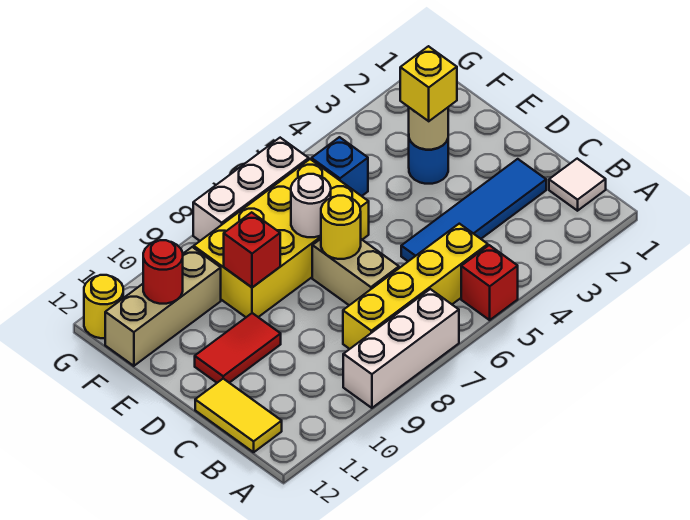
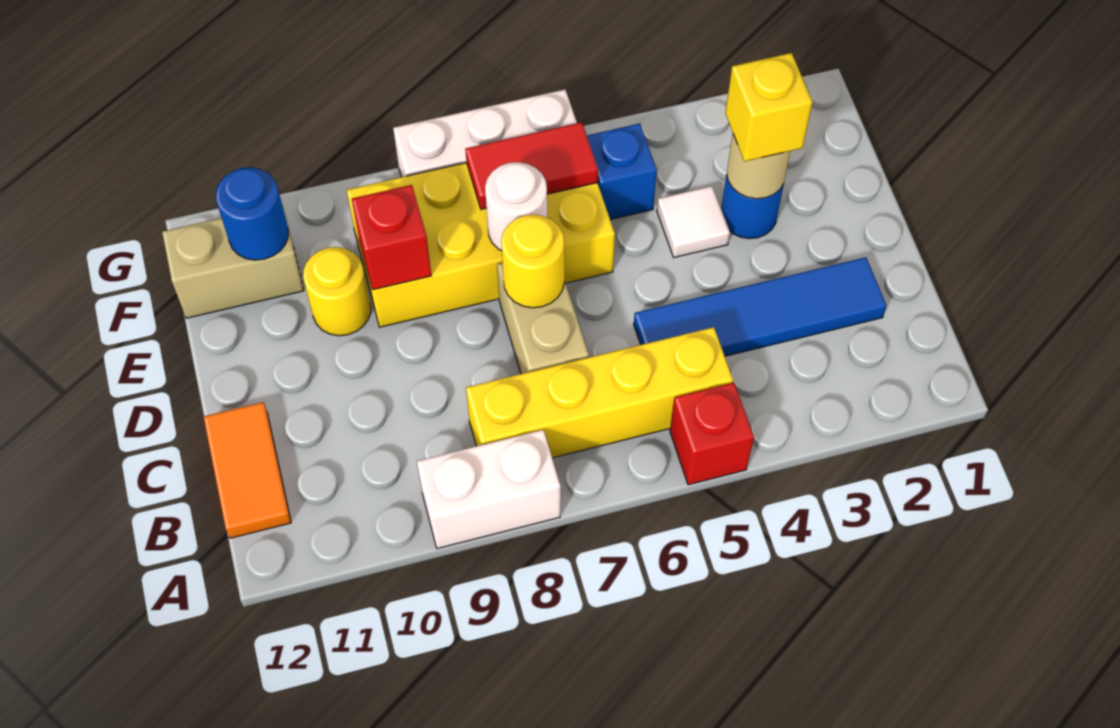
white 1x3 brick [343,289,459,408] -> white 1x2 brick [417,430,561,549]
white 1x1 tile [549,159,606,211] -> white 1x1 tile moved to [657,186,730,258]
yellow 1x2 tile [195,379,282,452] -> orange 1x2 tile [204,402,291,538]
red 1x2 tile [195,313,281,383] -> red 1x2 tile moved to [465,122,598,209]
tan 1x3 brick [105,247,221,366] -> tan 1x2 brick [162,205,304,318]
red 1x1 round brick [143,240,183,304] -> blue 1x1 round brick [216,167,288,260]
yellow 1x1 round brick [84,275,123,338] -> yellow 1x1 round brick moved to [303,247,371,336]

